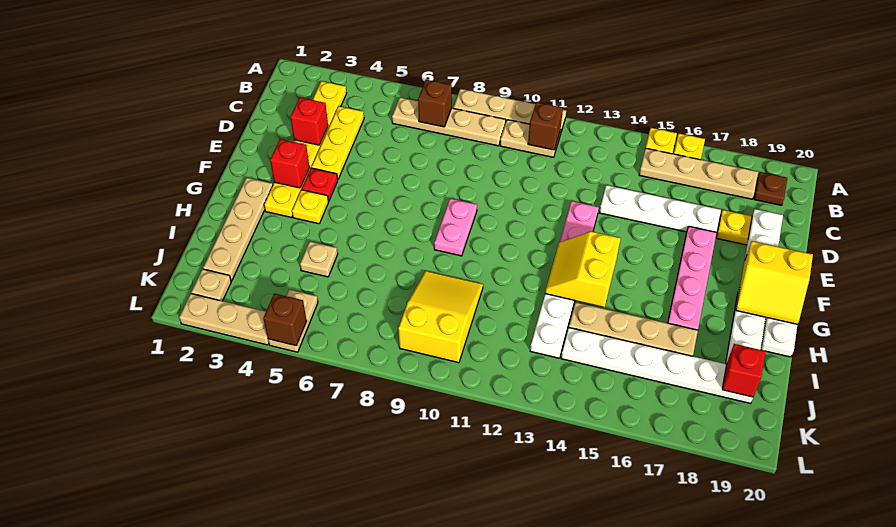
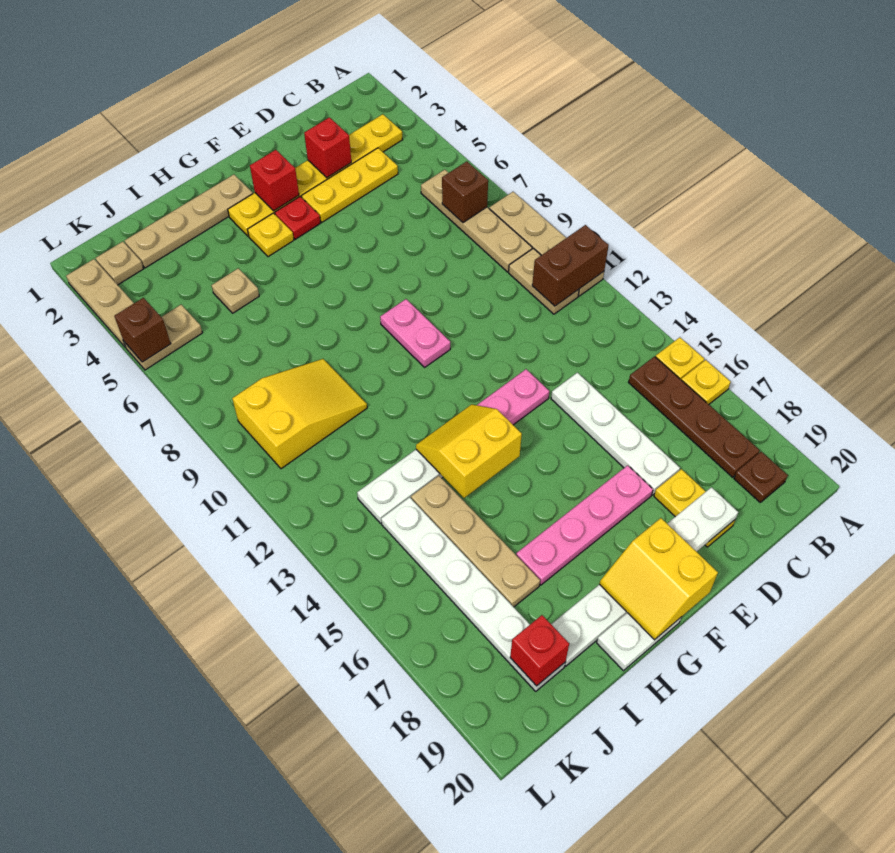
brown 1x1 brick [528,102,563,150] -> brown 1x2 brick [532,225,609,306]
tan 1x4 plate [639,148,758,199] -> brown 1x4 plate [628,357,760,477]
pink 1x2 plate [434,198,477,256] -> pink 1x2 plate turned to [380,299,450,367]

